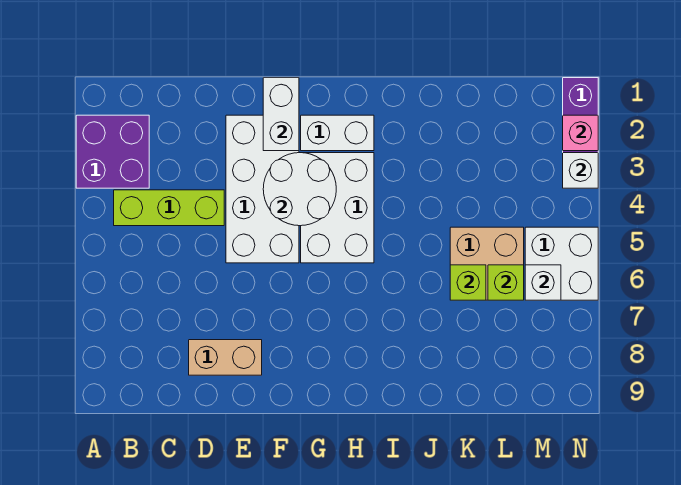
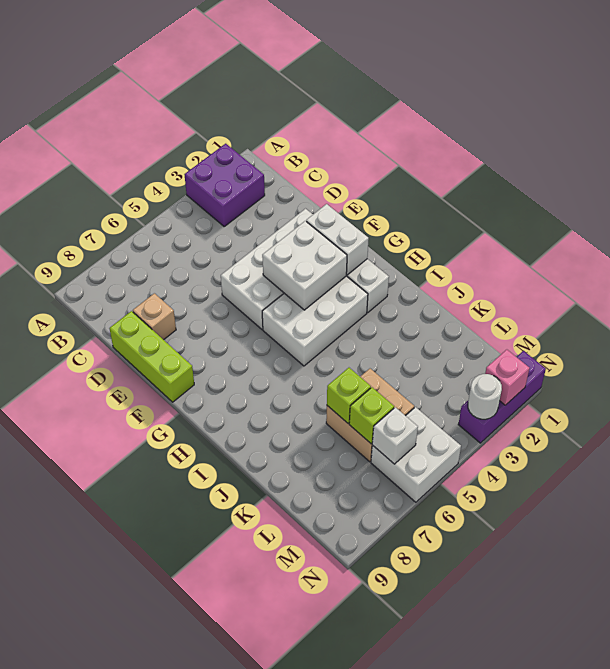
lime 1x3 brick [114,190,224,226] -> lime 1x3 brick moved to [109,311,194,402]
tan 1x2 brick [189,340,262,375] -> tan 1x1 brick [133,293,176,340]
white 1x2 brick [263,78,299,151] -> white 1x2 brick turned to [306,204,369,275]
white 2x2 round brick [263,153,336,226] -> white 2x2 brick [262,221,347,310]
white 1x1 brick [563,153,598,188] -> white 1x1 round brick [468,374,502,419]

